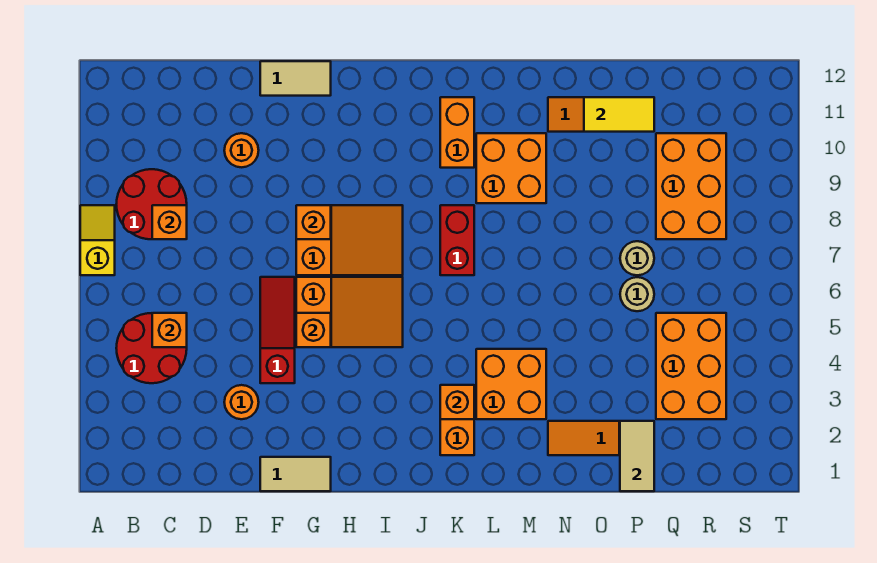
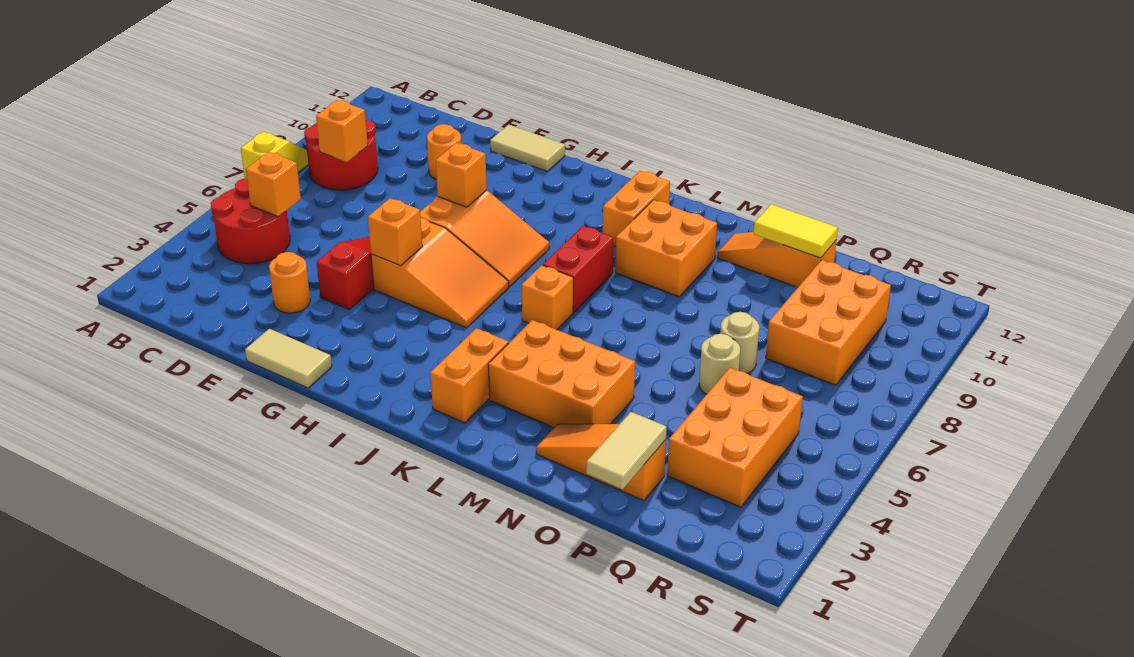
orange 1x1 brick [440,385,474,419] -> orange 1x1 brick moved to [522,265,573,330]
orange 2x2 brick [476,349,546,419] -> orange 2x3 brick [488,320,635,428]

